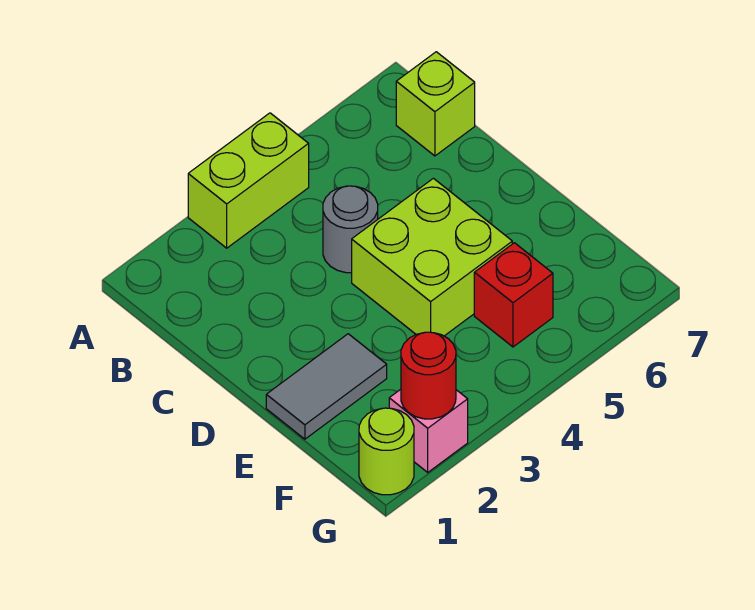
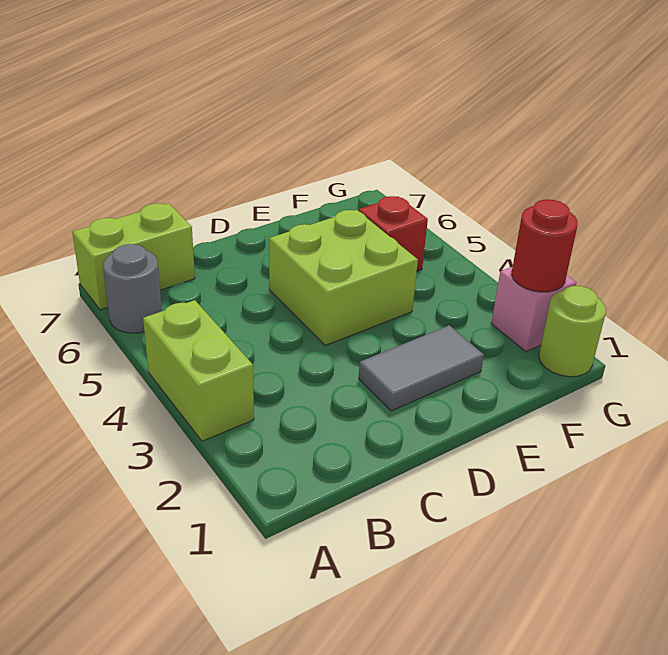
lime 1x1 brick [396,52,475,156] -> lime 1x2 brick [72,204,195,310]
grey 1x1 round brick [323,186,378,273] -> grey 1x1 round brick moved to [103,244,162,333]
grey 1x2 tile [266,334,387,439] -> grey 1x2 tile turned to [359,325,484,411]

